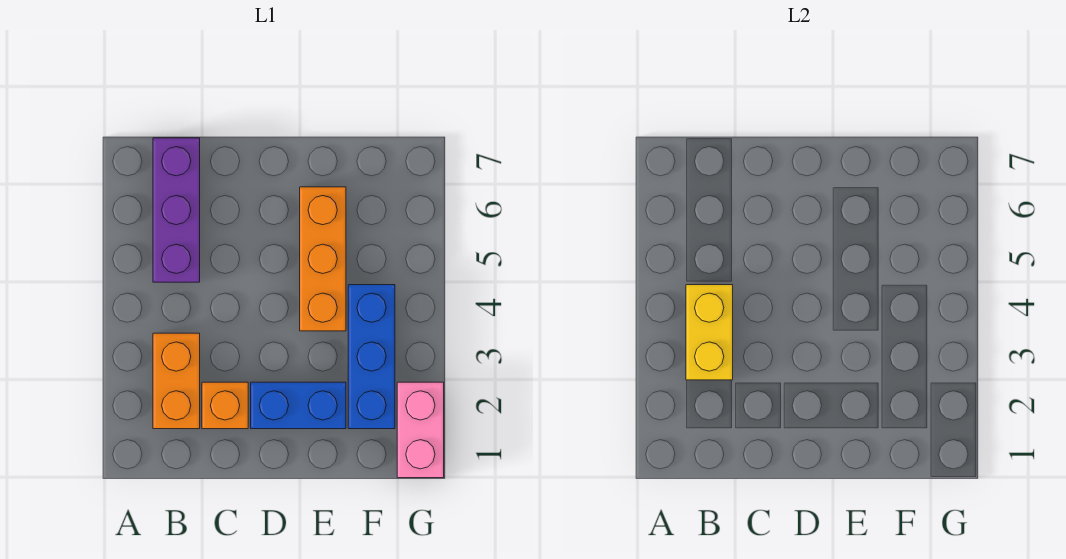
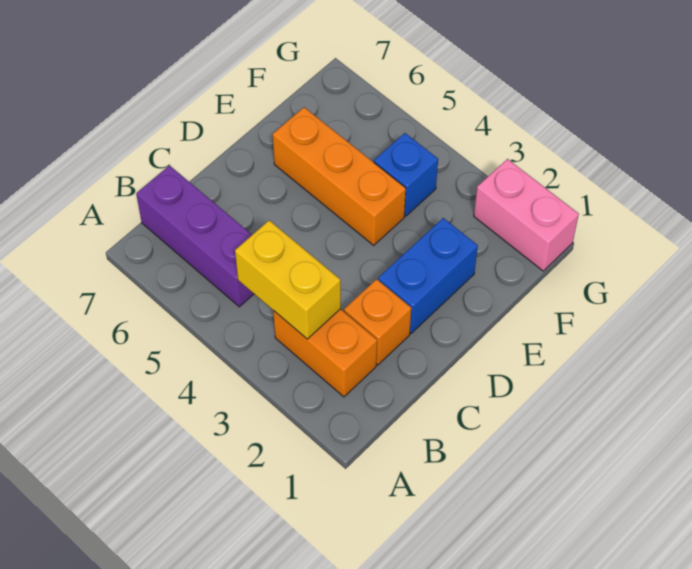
blue 1x3 brick [348,285,395,429] -> blue 1x1 brick [374,133,438,216]

